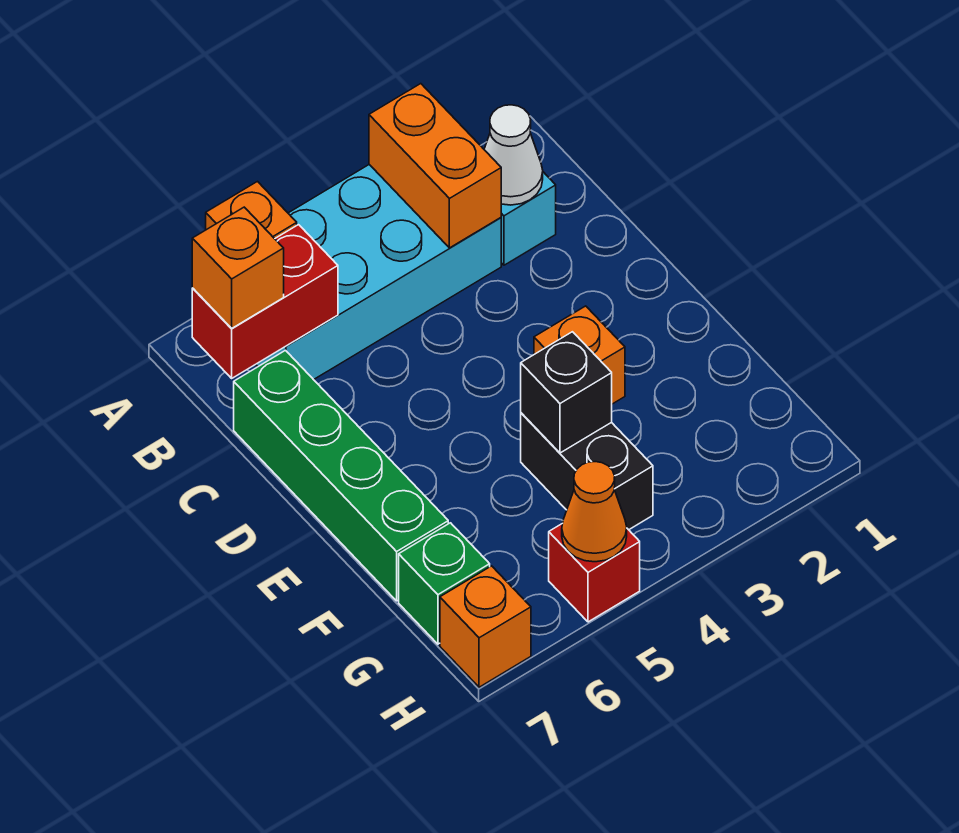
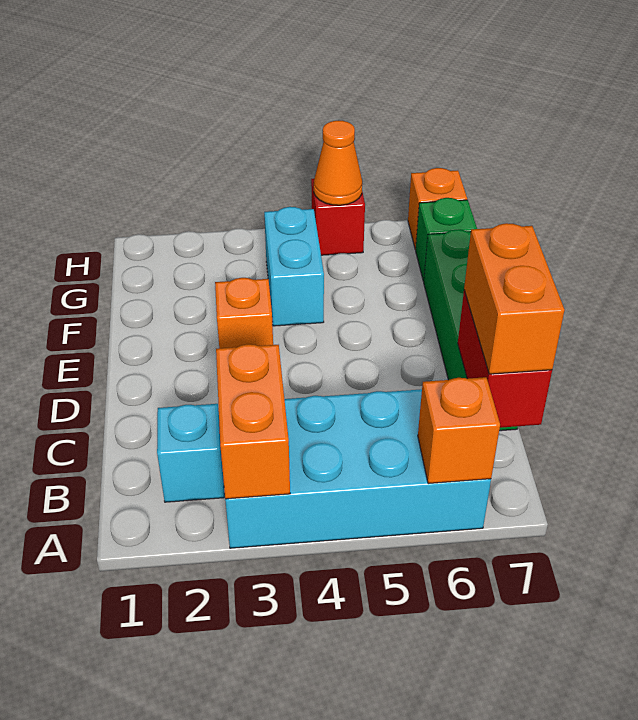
white 1x1 cone [484,105,543,205] -> none
red 1x2 brick [192,225,338,378] -> red 1x2 brick turned to [458,290,552,428]
orange 1x1 brick [192,207,284,328] -> orange 1x2 brick [464,223,564,374]
black 1x2 brick [521,413,653,530] -> cyan 1x2 brick [264,207,324,326]
black 1x1 brick [521,332,612,453] -> none

